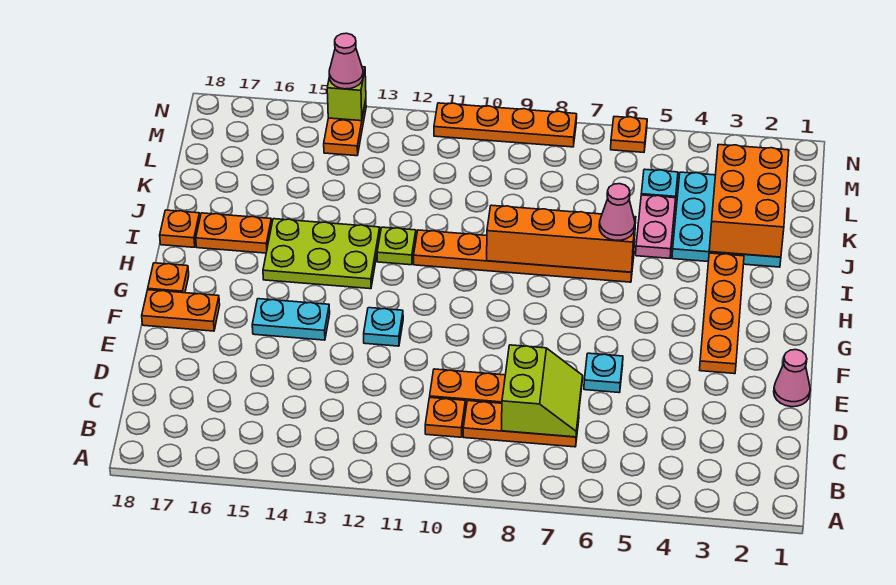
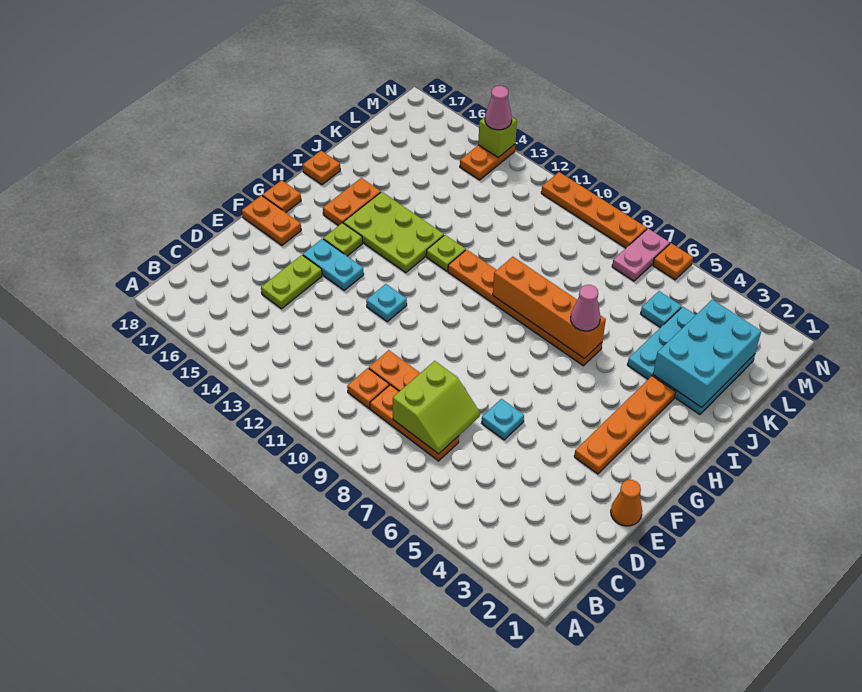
none -> lime 1x2 plate [261,255,322,309]
pink 1x1 cone [774,350,810,407] -> orange 1x1 cone [611,480,642,526]
none -> lime 1x1 plate [323,223,363,256]
orange 1x2 plate [196,213,272,253] -> orange 1x2 plate turned to [323,178,381,226]
orange 2x3 brick [709,145,789,257] -> cyan 2x3 brick [653,300,761,407]
pink 1x2 plate [636,195,676,258] -> pink 1x2 plate moved to [612,229,670,281]

